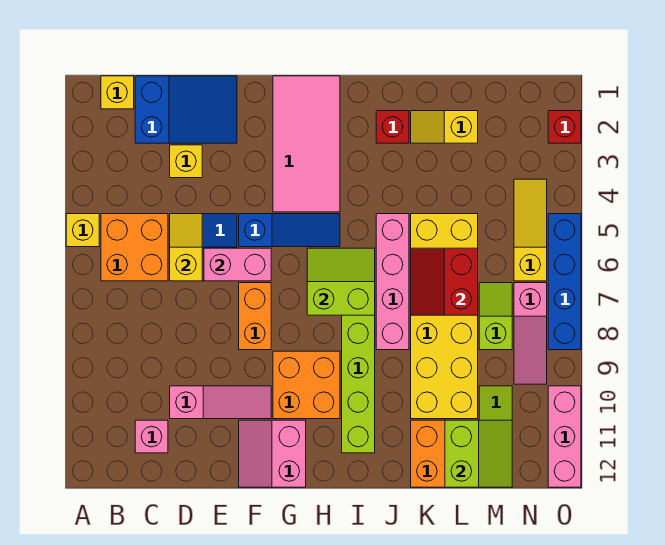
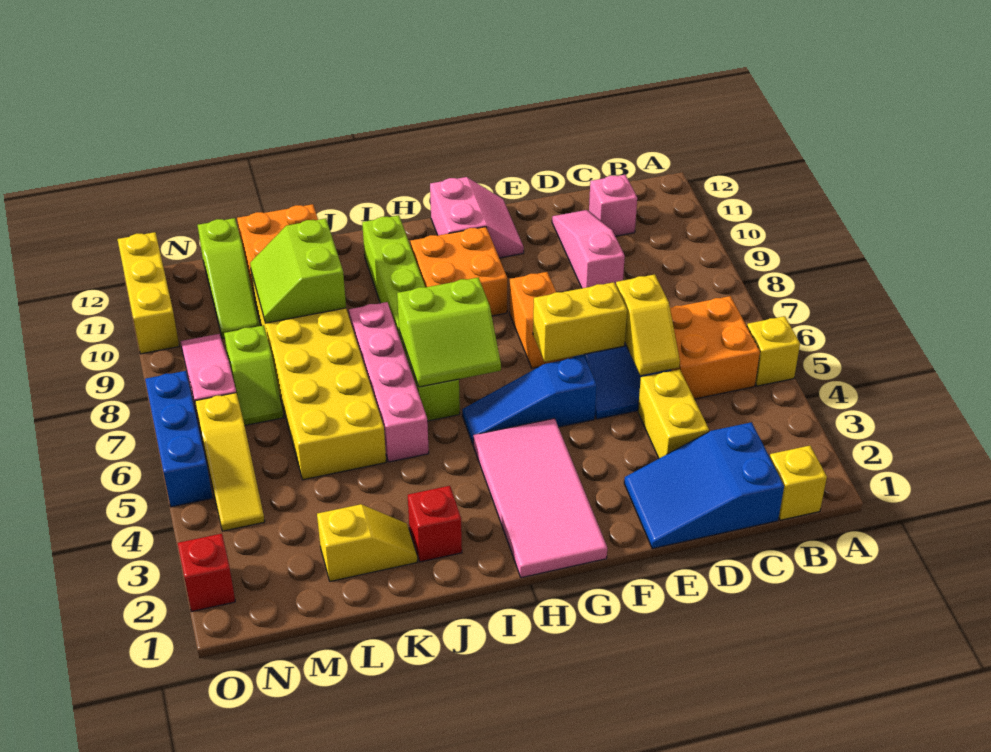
yellow 1x1 brick [170,145,202,178] -> yellow 1x2 brick [638,369,709,458]
pink 1x3 slope [170,386,271,419] -> pink 1x3 slope turned to [552,210,625,288]
pink 1x2 brick [204,248,271,281] -> yellow 1x2 brick [533,282,627,362]
red 2x2 slope [411,248,478,315] -> none
lime 2x2 slope [445,420,512,487] -> lime 2x2 slope moved to [250,219,346,323]
blue 1x4 brick [548,214,581,350] -> blue 1x3 brick [145,371,213,507]
pink 1x3 brick [548,386,581,487] -> yellow 1x3 brick [118,232,179,354]

